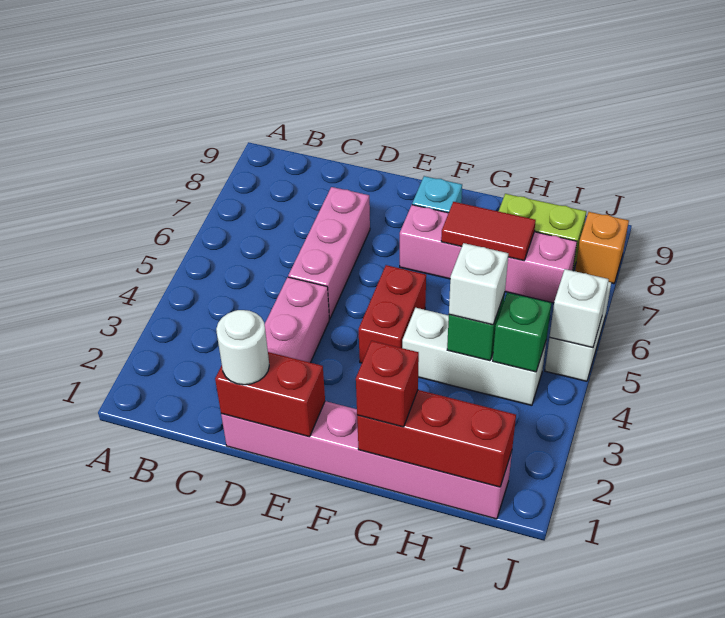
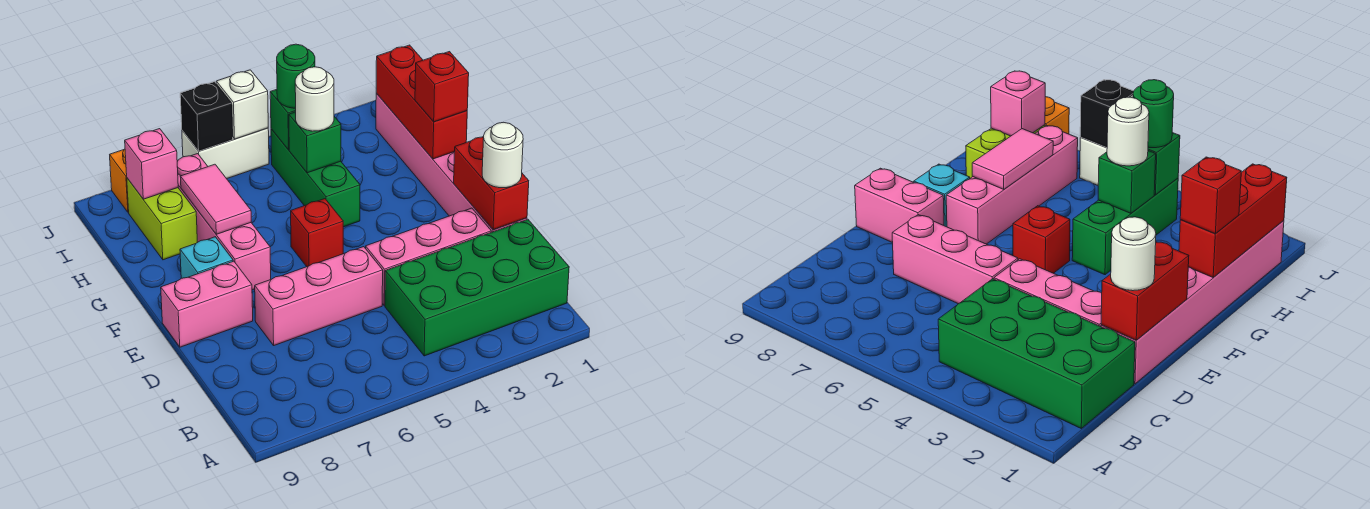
none -> green 2x4 brick [385,219,569,356]
none -> pink 1x2 brick [161,261,253,347]
red 1x2 brick [359,265,426,363] -> red 1x1 brick [291,199,343,267]
white 1x3 brick [402,308,546,405] -> green 1x3 brick [271,129,360,227]
red 1x2 tile [441,202,536,260] -> pink 1x2 tile [180,164,251,234]
white 1x1 brick [449,243,508,325] -> white 1x1 round brick [295,67,334,131]
none -> green 1x1 round brick [277,44,315,108]
none -> pink 1x1 brick [125,129,178,199]
none -> black 1x1 brick [180,82,233,151]

